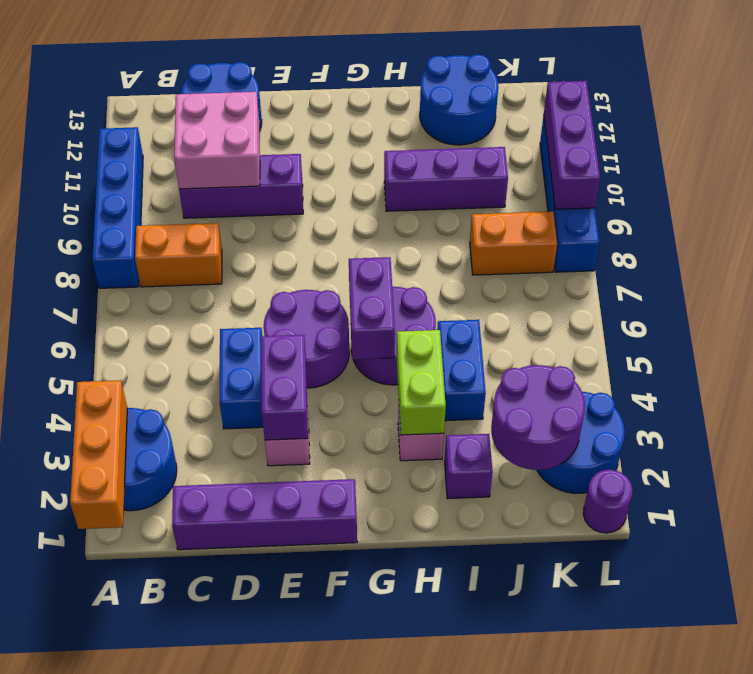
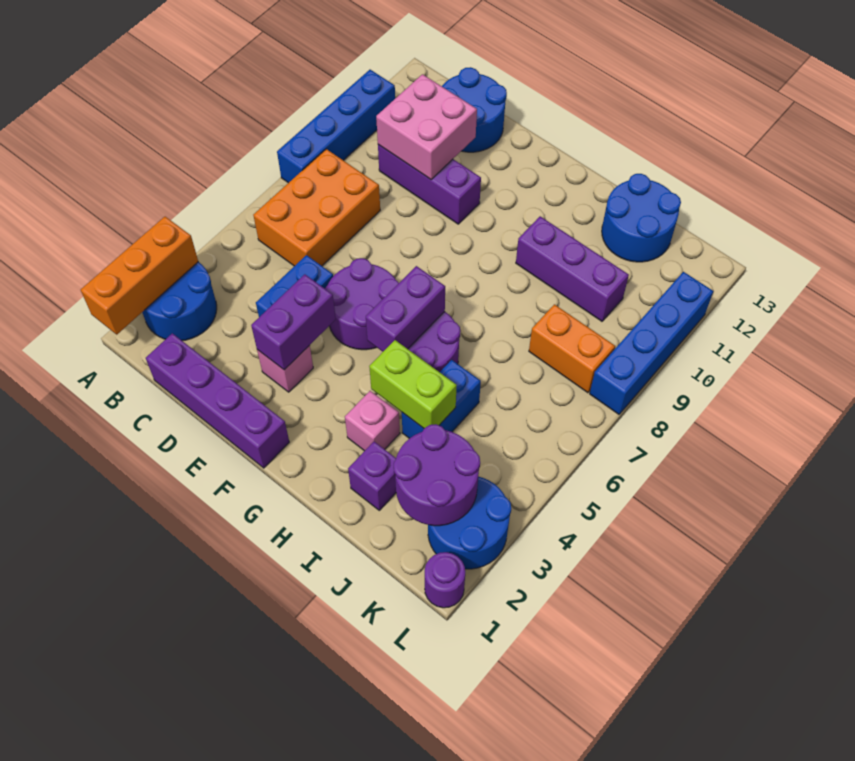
orange 1x2 brick [135,223,222,287] -> orange 2x3 brick [253,149,380,266]
lime 1x2 brick [397,330,446,435] -> lime 1x2 brick turned to [369,340,457,428]
purple 1x3 brick [544,81,600,209] -> none

